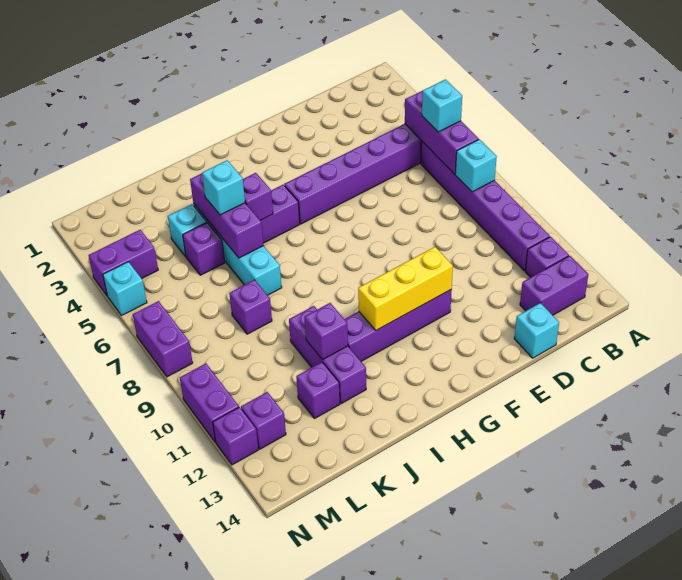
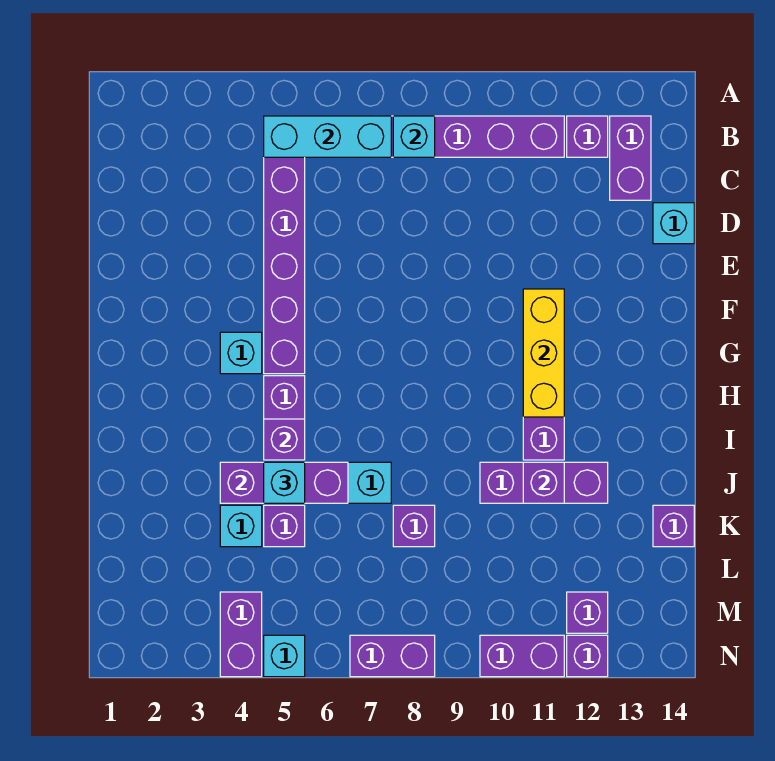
purple 1x3 brick [405,91,479,174] -> cyan 1x3 brick [264,116,391,157]
cyan 1x1 brick [422,79,462,132] -> cyan 1x1 brick moved to [220,332,262,374]
purple 1x1 brick [296,362,340,419] -> purple 1x1 brick moved to [653,505,694,547]

